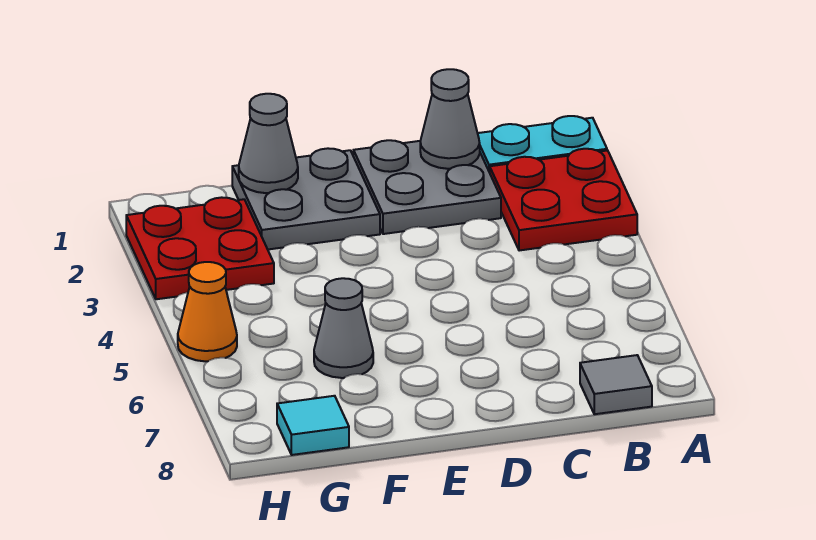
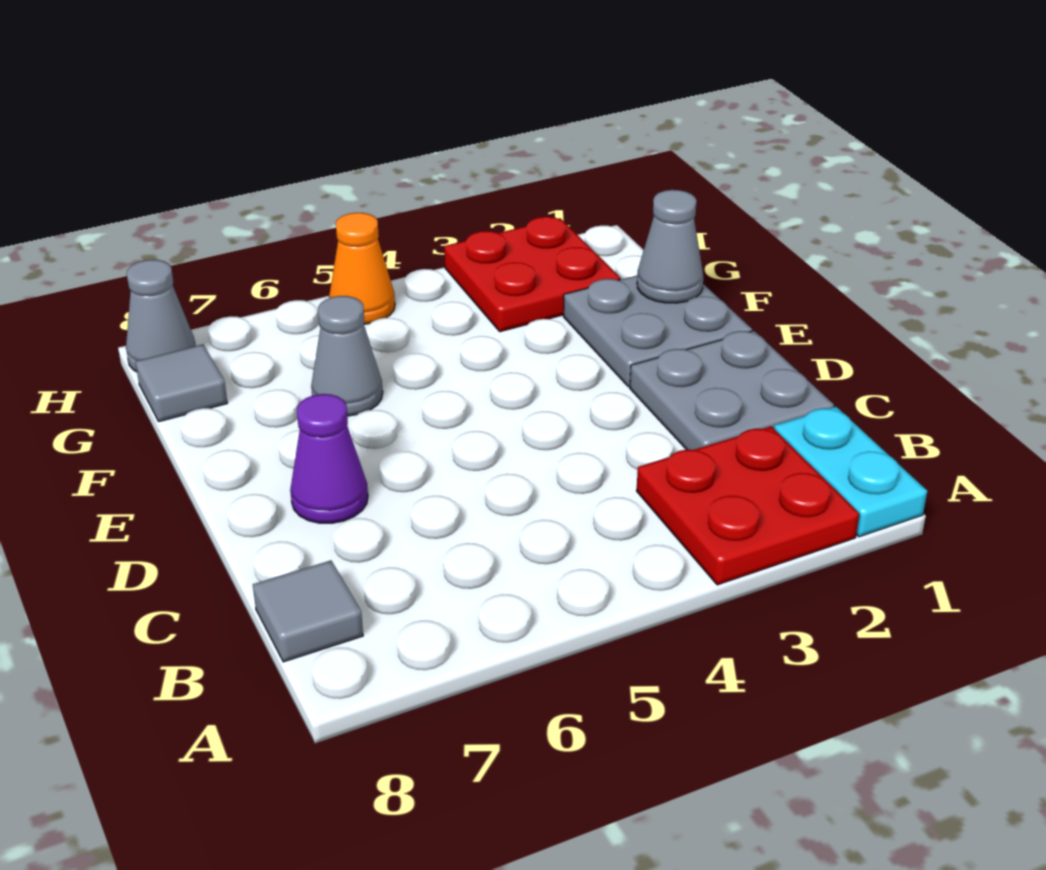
grey 1x1 cone [420,69,480,169] -> grey 1x1 cone moved to [126,260,196,372]
none -> purple 1x1 cone [290,394,368,523]
cyan 1x1 tile [277,396,349,455] -> grey 1x1 tile [135,344,227,422]

